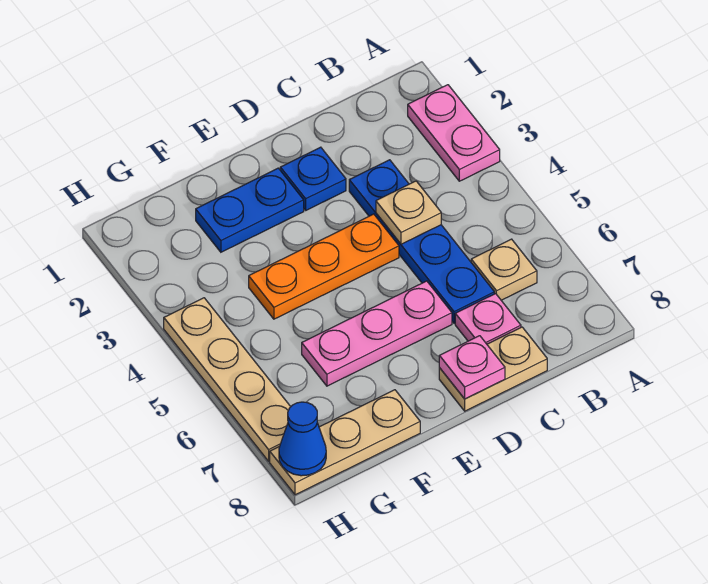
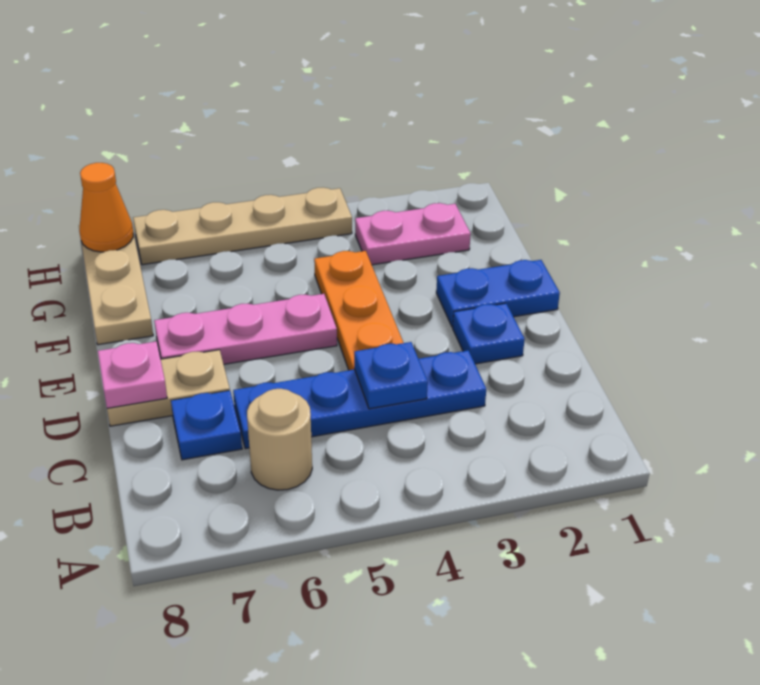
pink 1x2 plate [408,85,500,181] -> pink 1x2 plate moved to [355,203,471,265]
tan 1x1 plate [471,239,537,300] -> tan 1x1 round brick [247,389,312,490]
tan 1x1 plate [376,181,441,244] -> blue 1x1 plate [354,342,428,409]
pink 1x1 plate [455,294,521,344] -> blue 1x1 plate [171,391,242,460]
tan 1x2 plate [439,327,547,411] -> tan 1x2 plate turned to [107,350,230,426]
pink 1x3 plate [302,281,452,386] -> pink 1x3 plate turned to [154,294,337,364]
blue 1x2 plate [196,168,304,252] -> blue 1x2 plate turned to [436,260,560,327]
blue 1x1 cone [279,402,326,476] -> orange 1x1 cone [79,163,133,252]

